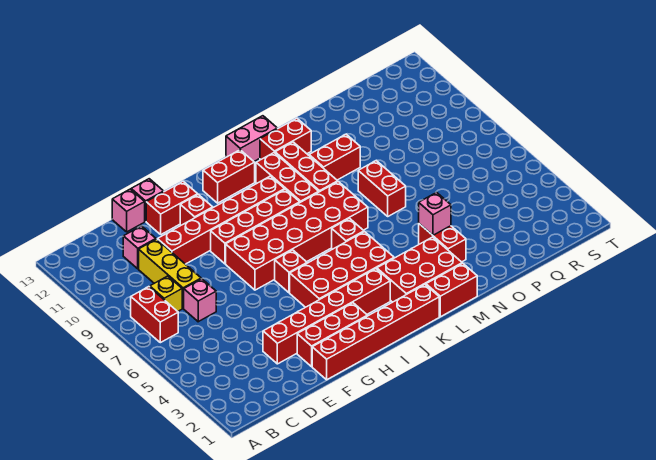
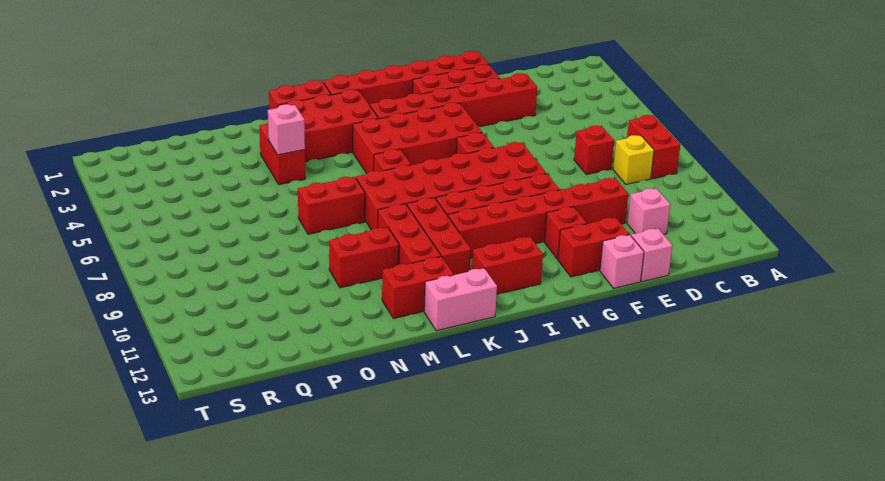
pink 1x1 brick [184,279,216,322] -> red 1x1 brick [574,126,614,174]
yellow 1x3 brick [139,239,201,308] -> none
red 1x2 brick [358,161,406,216] -> red 1x2 brick turned to [298,177,365,234]

